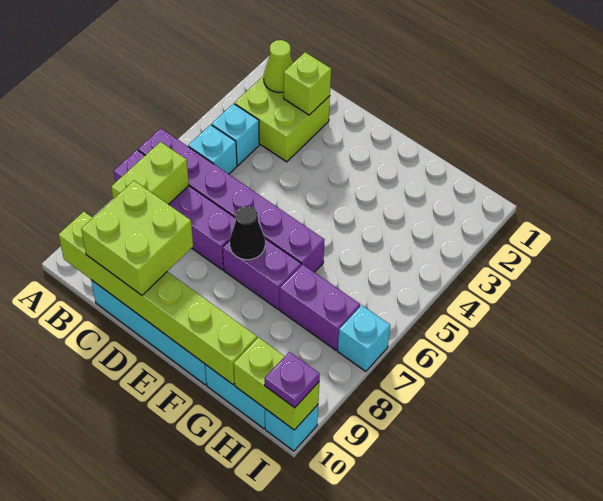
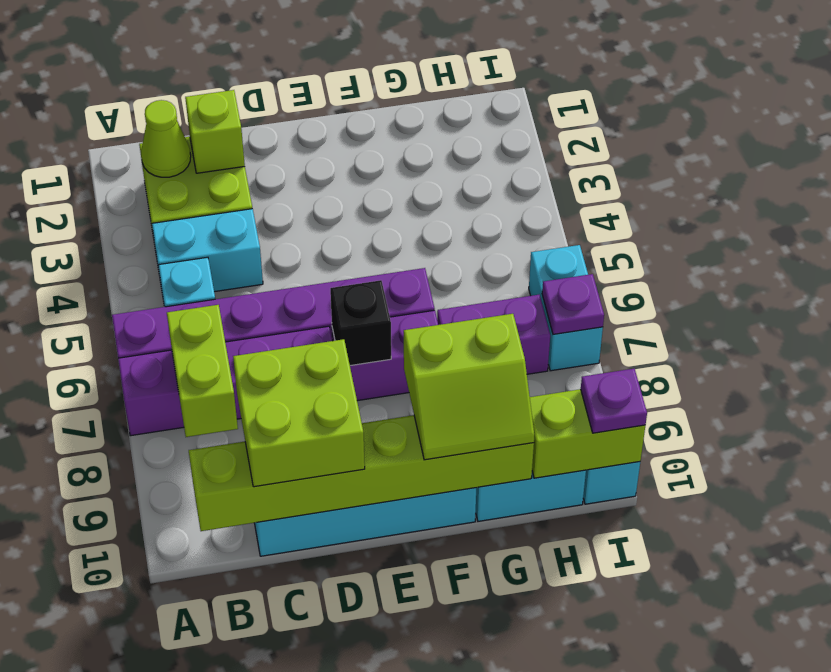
cyan 1x1 brick [212,104,259,165] -> cyan 1x2 brick [152,209,263,292]
black 1x1 cone [230,206,265,260] -> black 1x1 brick [330,280,391,366]
none -> lime 2x2 slope [404,314,534,460]
cyan 1x1 brick [338,305,390,372] -> cyan 1x2 brick [529,245,603,371]
none -> purple 1x1 plate [542,274,604,335]

